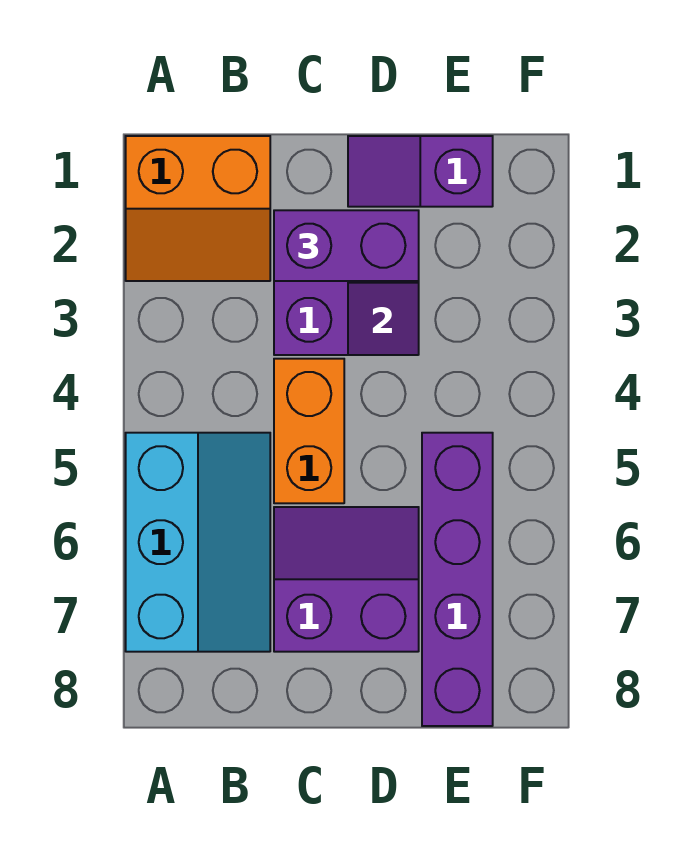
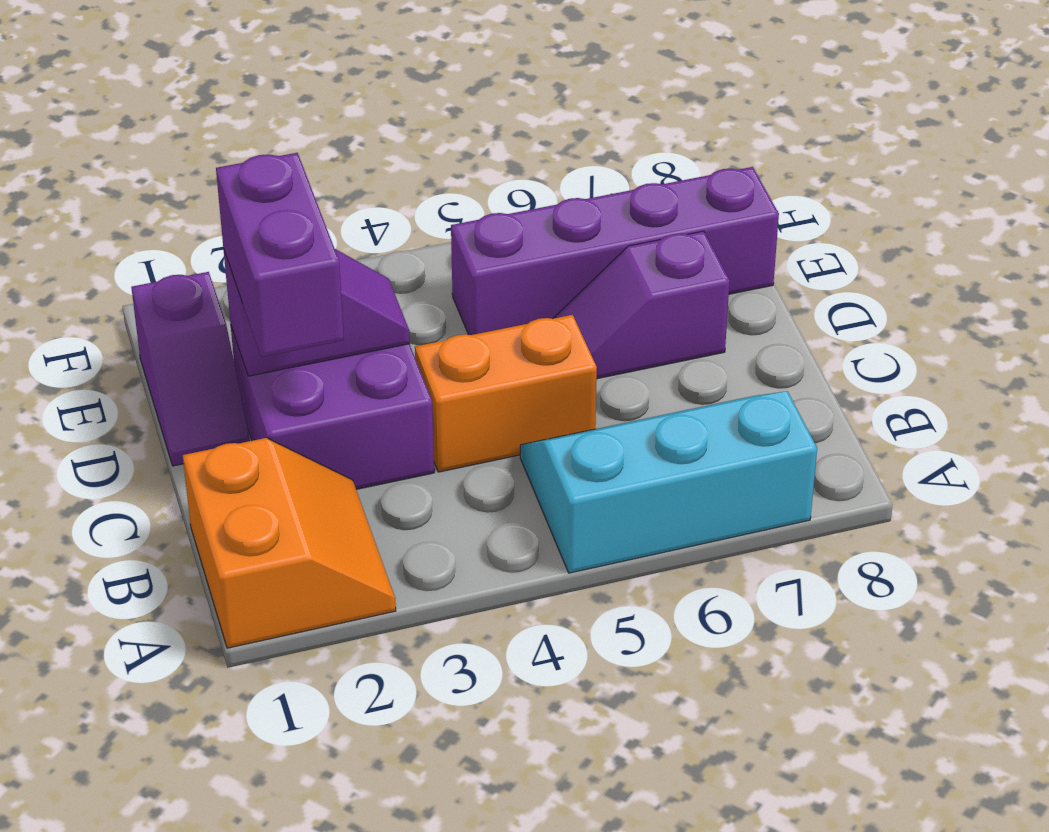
purple 2x2 slope [274,507,419,652] -> purple 1x2 slope [553,231,730,379]

